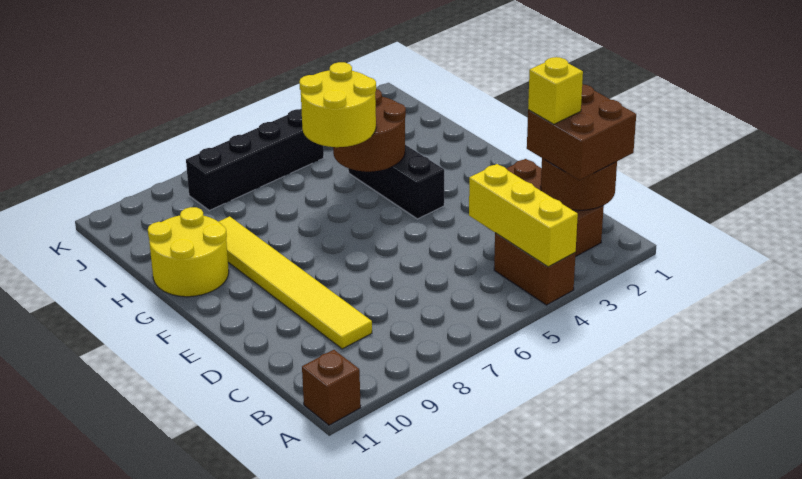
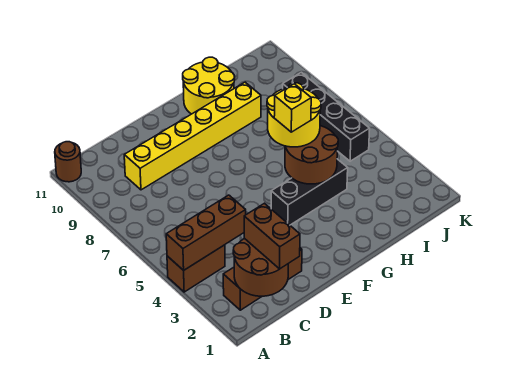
yellow 1x3 brick [469,164,578,267] -> brown 1x3 brick [166,195,246,270]
brown 1x1 brick [302,350,361,425] -> brown 1x1 round brick [55,142,81,182]
brown 2x2 brick [527,84,636,180] -> brown 1x2 brick [244,203,300,269]
yellow 1x1 brick [528,57,583,124] -> yellow 1x1 brick moved to [274,84,311,132]
yellow 1x6 tile [219,216,372,349] -> yellow 1x6 brick [124,82,261,190]

